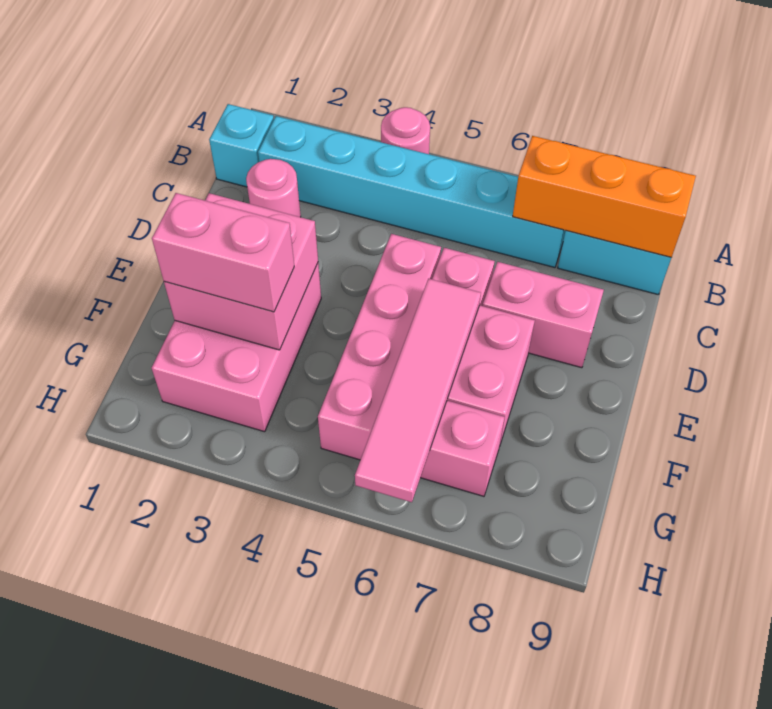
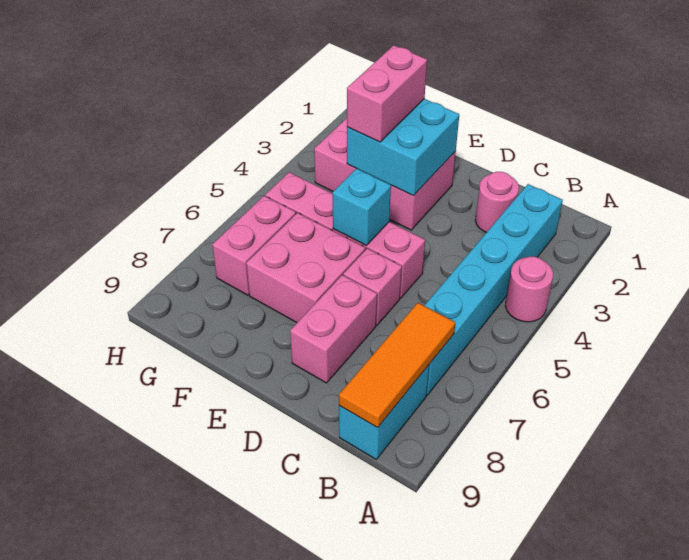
cyan 1x1 brick [209,104,274,187] -> cyan 1x1 brick moved to [333,168,391,245]
orange 1x3 brick [513,136,696,257] -> orange 1x3 tile [339,303,455,428]
pink 2x2 brick [164,193,318,350] -> cyan 2x2 brick [347,99,459,196]
pink 1x4 tile [355,279,481,502] -> none

